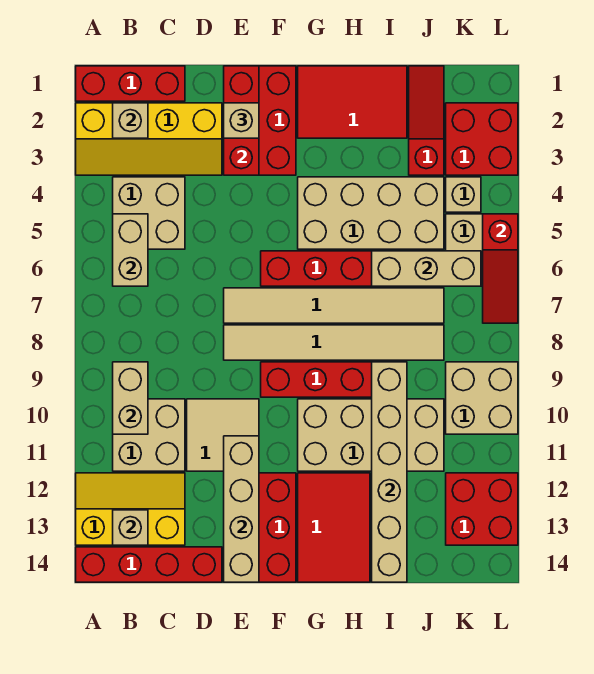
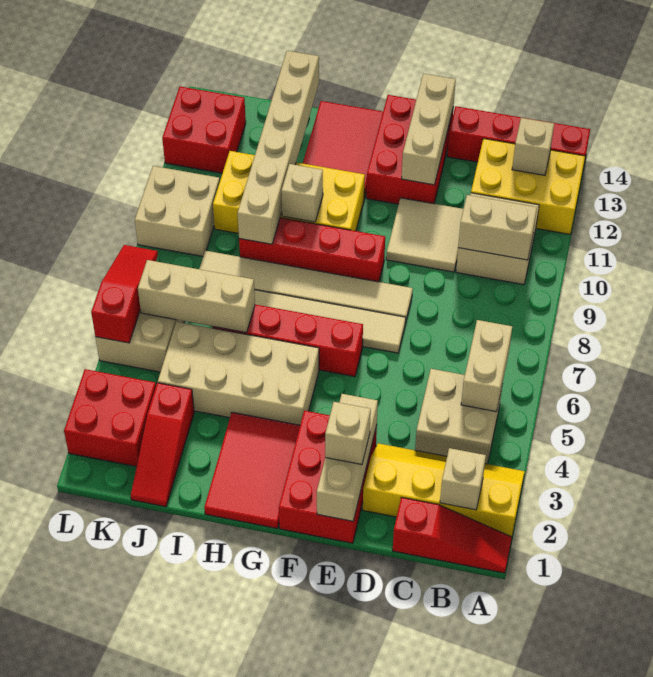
red 1x3 brick [76,66,185,101] -> red 1x3 slope [393,497,512,573]
yellow 2x3 slope [76,473,185,545] -> yellow 2x3 brick [471,139,585,234]
tan 1x2 brick [113,362,148,434] -> tan 1x2 brick turned to [458,195,537,260]
red 1x3 brick [224,66,259,175] -> tan 1x3 brick [317,394,378,521]
tan 1x4 brick [224,436,259,582] -> tan 1x3 brick [402,74,456,185]
red 2x3 tile [298,66,407,138] -> red 2x3 tile turned to [204,412,300,529]
tan 2x4 brick [298,399,444,471] -> yellow 2x4 brick [213,151,365,233]
tan 1x1 brick [446,177,481,212] -> tan 1x1 brick moved to [282,164,323,222]

